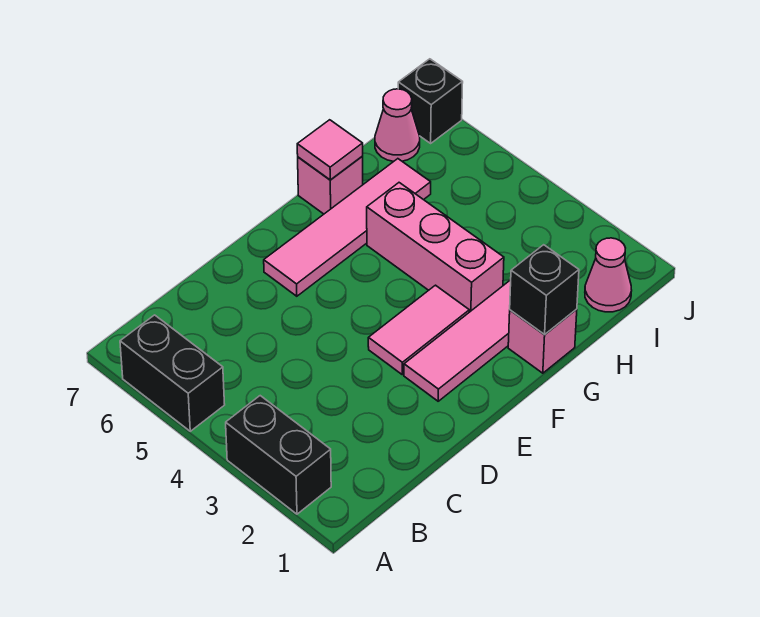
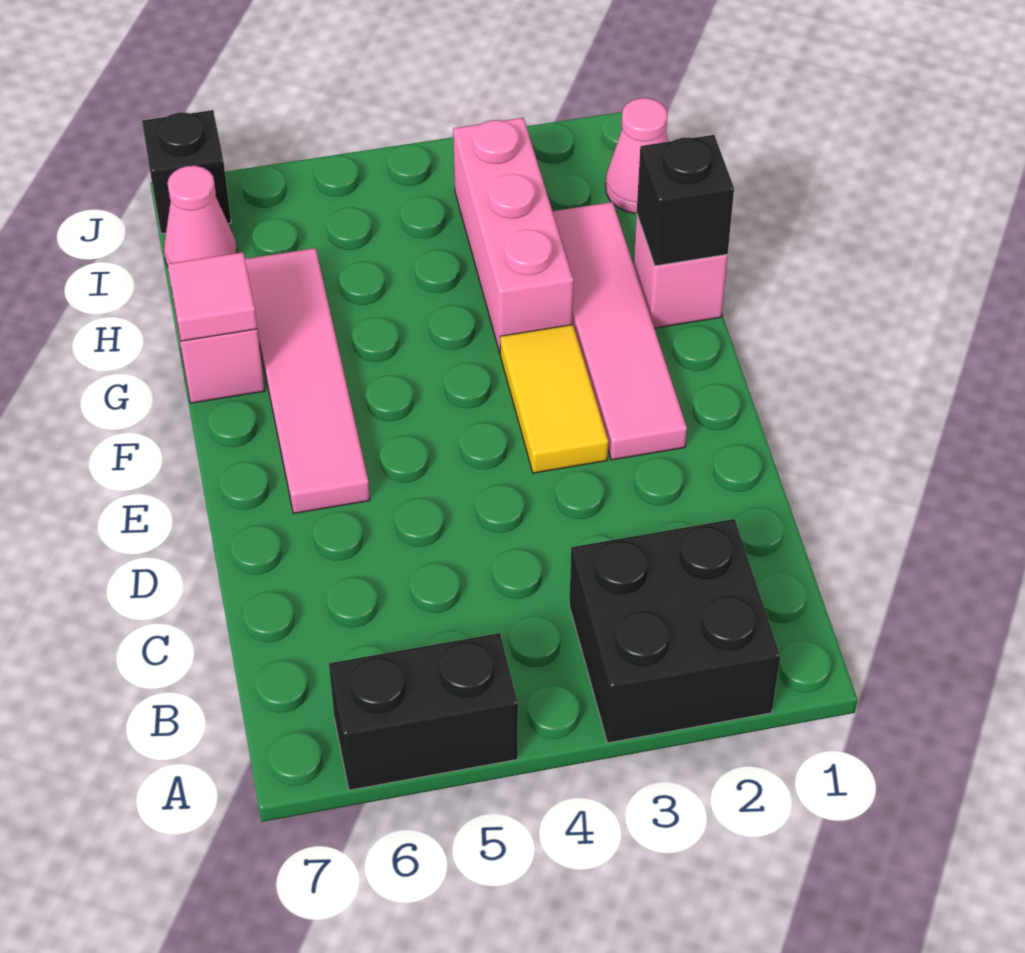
black 1x2 brick [226,396,331,514] -> black 2x2 brick [569,519,780,743]
pink 1x2 tile [368,285,469,375] -> yellow 1x2 tile [500,324,608,473]
pink 1x3 brick [367,183,504,312] -> pink 1x3 brick turned to [453,118,573,353]

